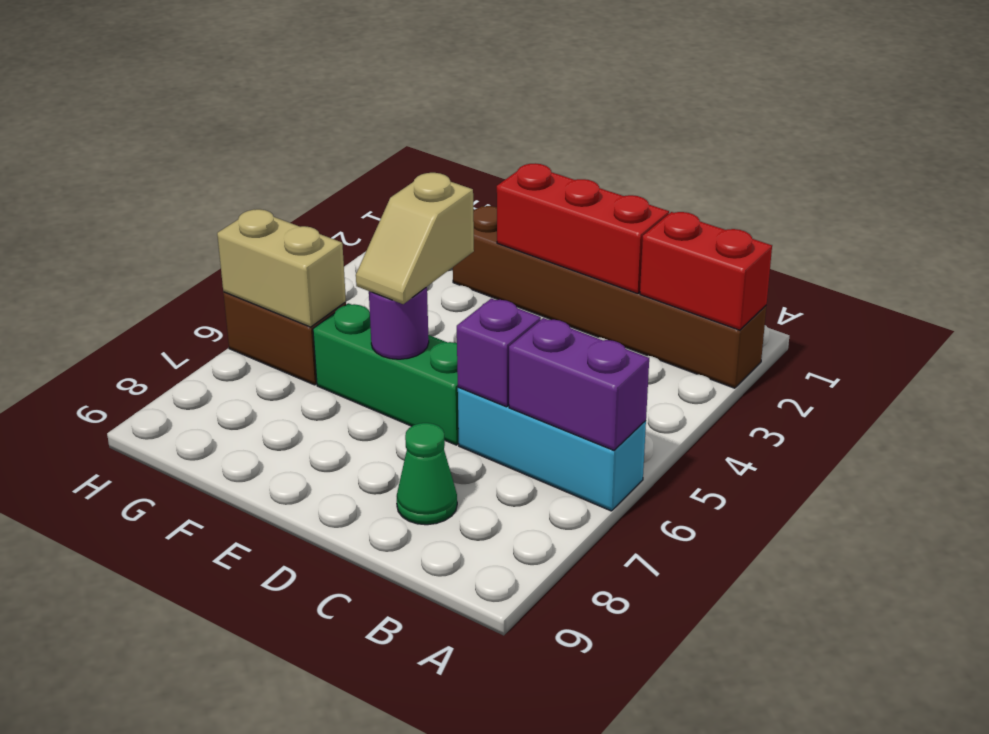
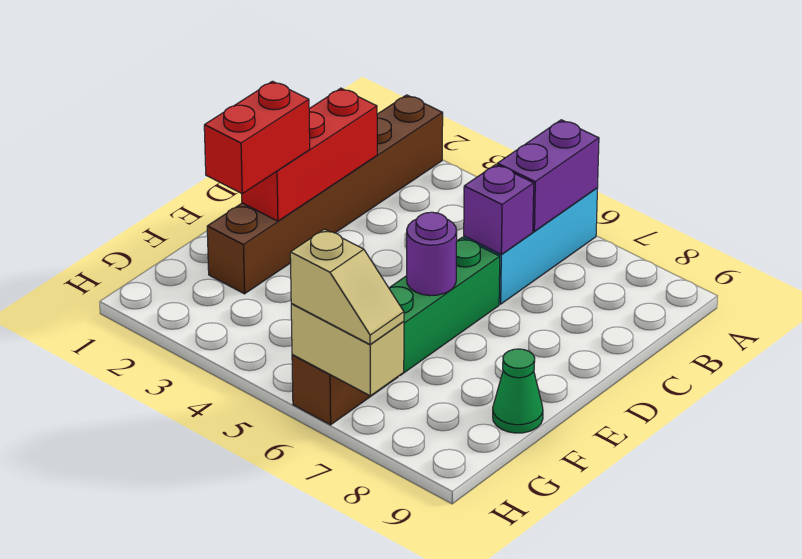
red 1x2 brick [640,212,772,330] -> red 1x2 brick moved to [204,81,310,194]
green 1x1 cone [397,423,457,525] -> green 1x1 cone moved to [493,349,543,433]
tan 1x2 slope [356,173,474,304] -> tan 1x2 slope moved to [290,229,404,345]
tan 1x2 brick [217,209,346,327] -> tan 1x2 brick turned to [291,304,404,396]

